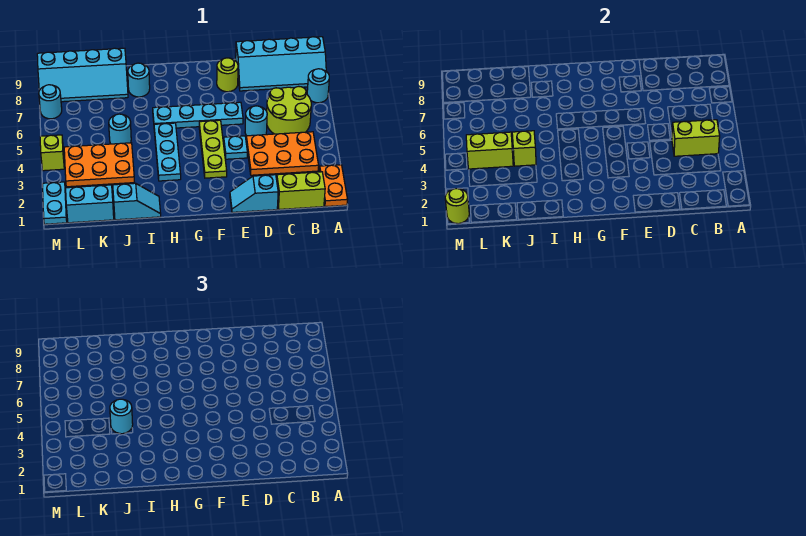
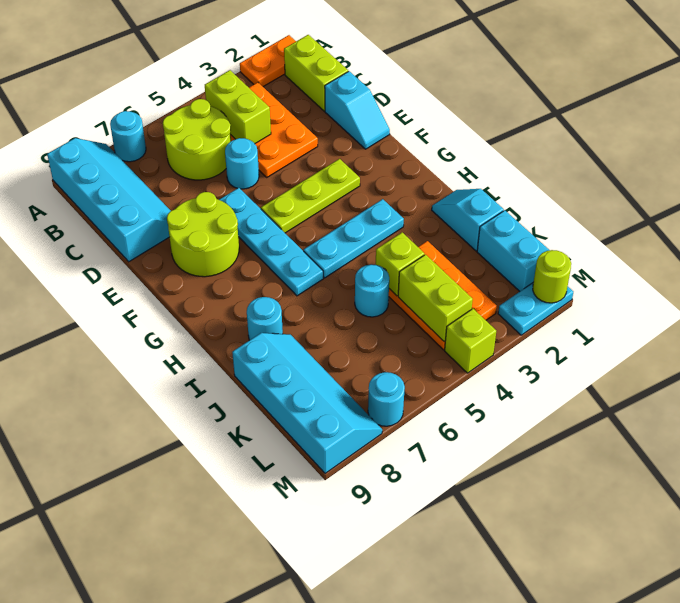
cyan 1x1 plate [224,136,247,159] -> none
lime 1x1 round brick [217,58,238,92] -> lime 2x2 round brick [167,192,239,277]
cyan 1x1 round brick [110,399,133,434] -> none

